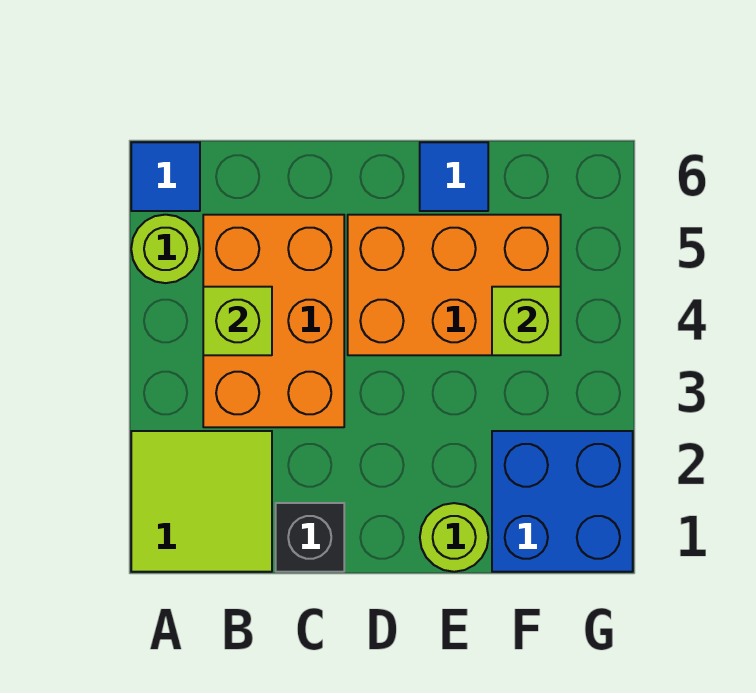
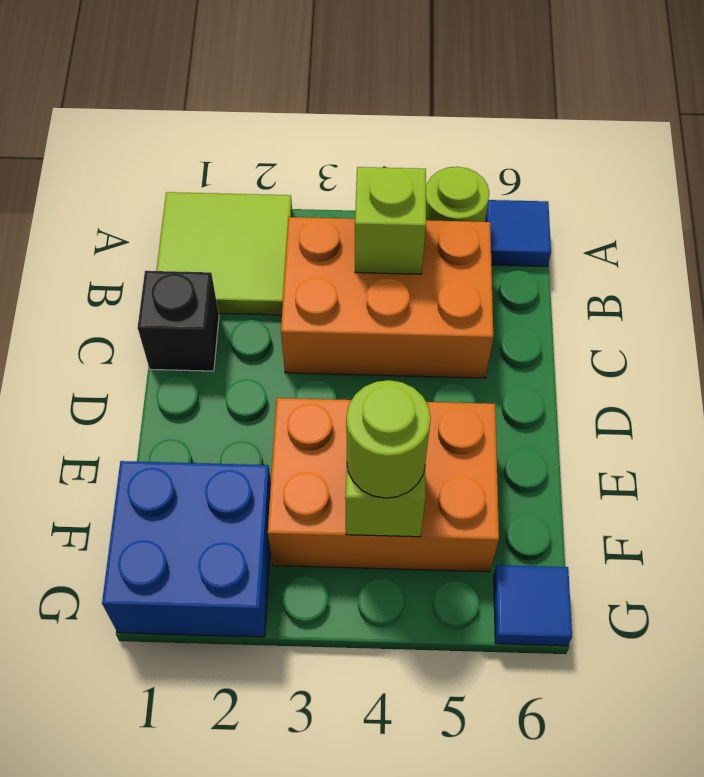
orange 2x3 brick [348,215,561,355] -> orange 2x3 brick turned to [268,398,499,572]
lime 1x1 round brick [420,503,488,572] -> lime 1x1 round brick moved to [346,380,431,498]
blue 1x1 tile [420,142,488,211] -> blue 1x1 tile moved to [494,565,572,646]

